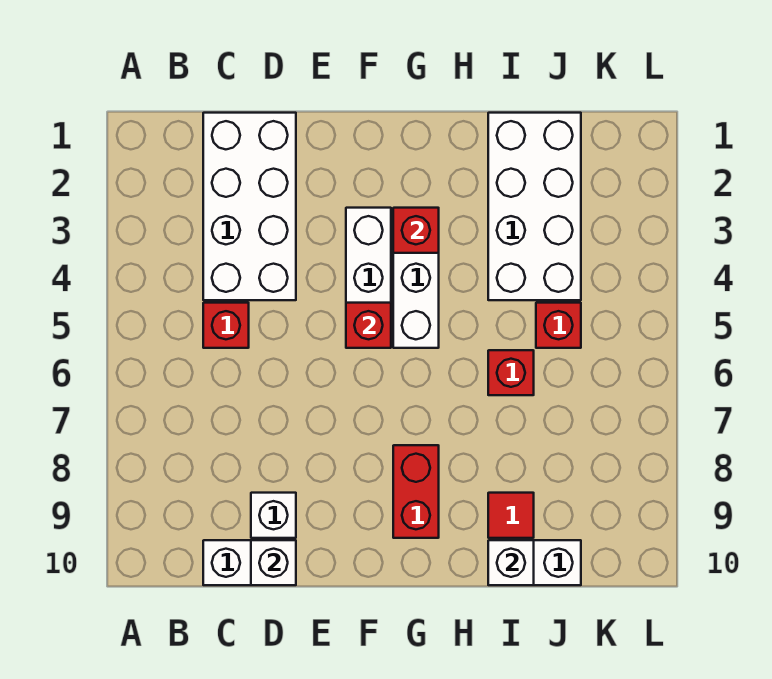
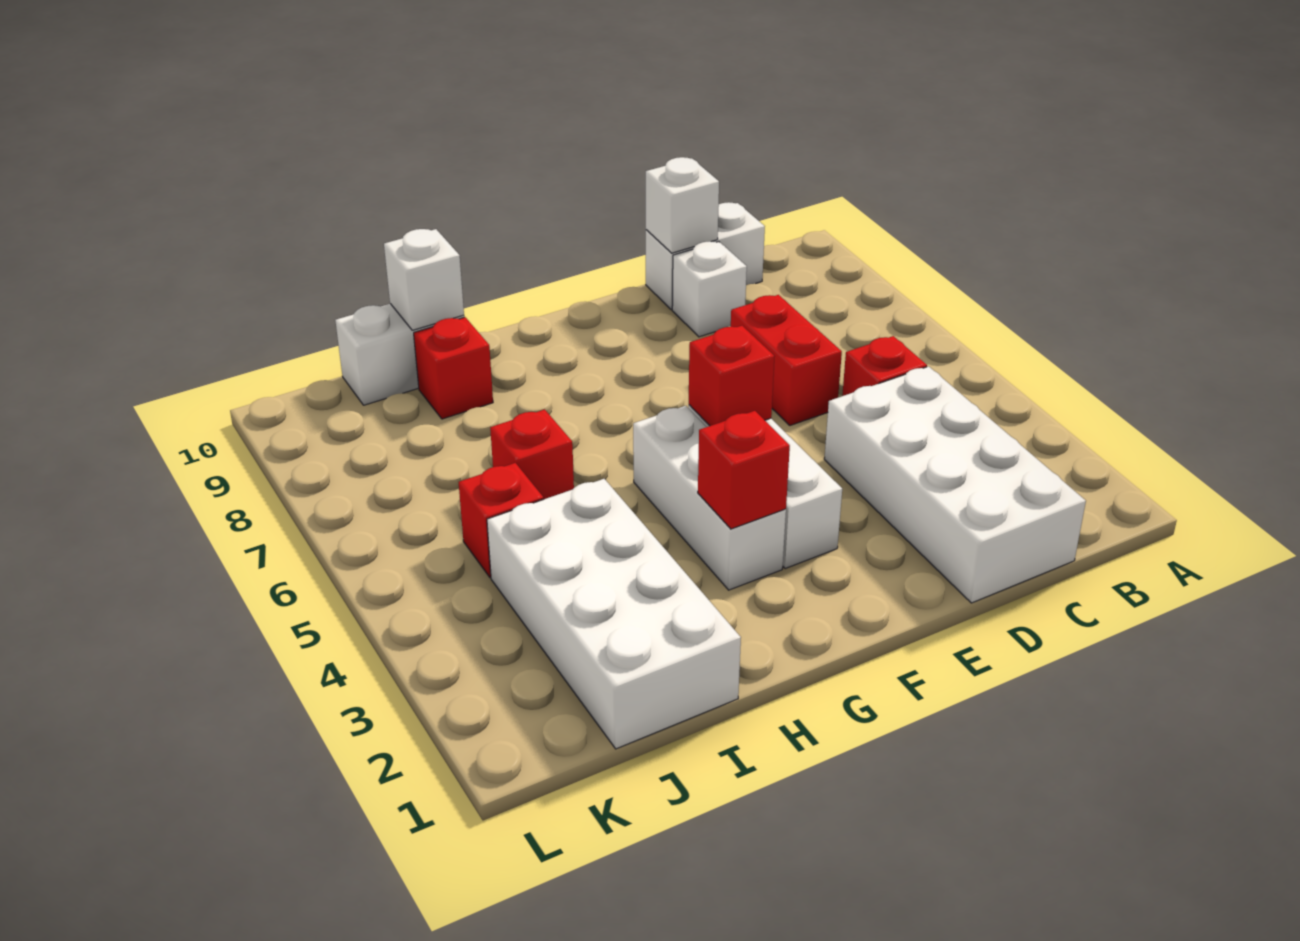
red 1x2 brick [393,445,439,538] -> red 1x2 brick moved to [731,295,842,425]
red 1x1 tile [488,493,534,538] -> red 1x1 brick [414,317,493,419]

